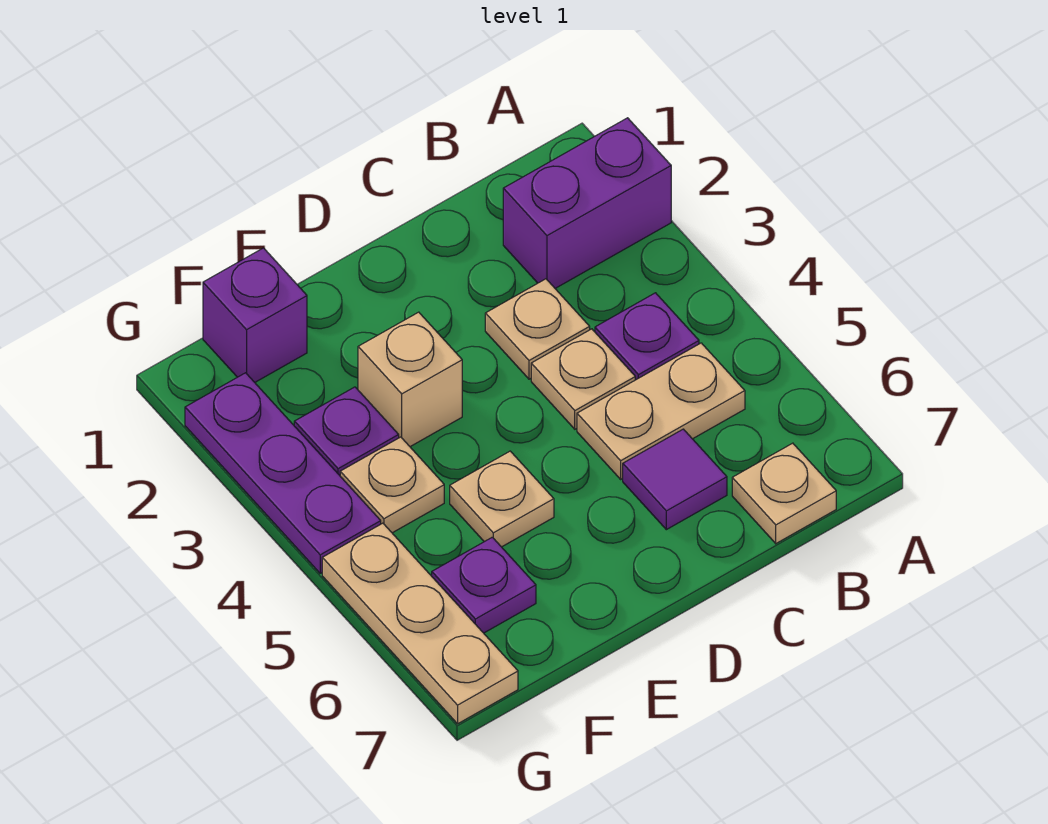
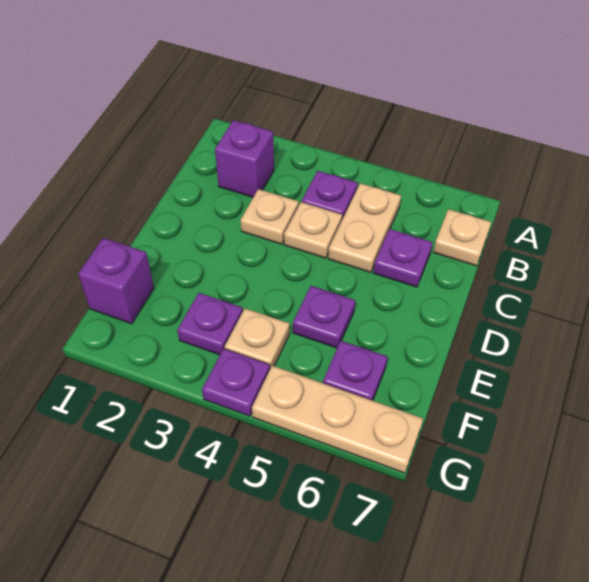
purple 1x2 brick [503,118,671,288] -> purple 1x1 brick [215,120,274,197]
purple 1x1 tile [623,429,727,530] -> purple 1x1 plate [373,229,433,287]
tan 1x1 brick [358,312,462,447] -> none
tan 1x1 plate [450,451,554,547] -> purple 1x1 plate [293,286,355,348]
purple 1x3 plate [185,373,381,573] -> purple 1x1 plate [202,348,270,416]

